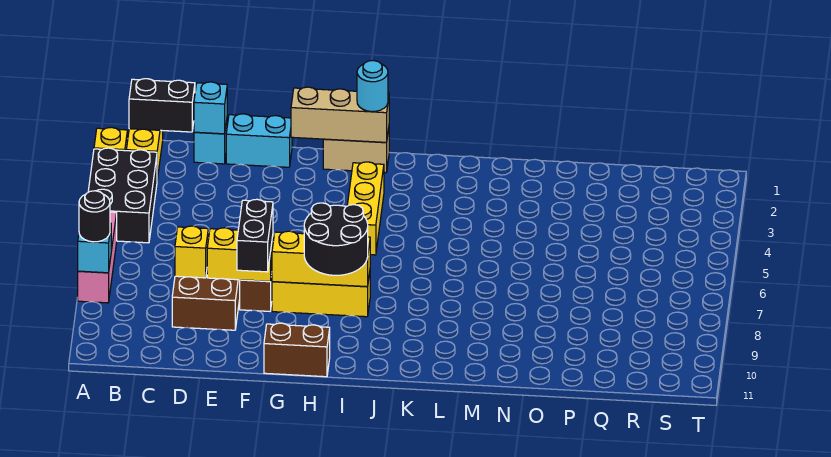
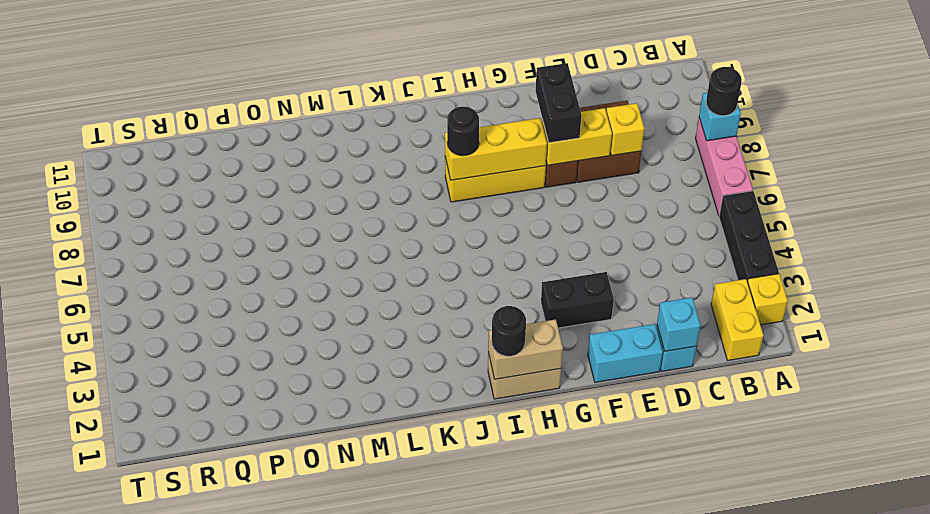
black 2x3 brick [88,148,157,243] -> black 1x3 brick [719,191,779,281]
black 1x2 brick [129,79,195,132] -> black 1x2 brick moved to [541,272,614,328]
tan 1x3 brick [291,87,389,142] -> tan 1x2 brick [488,319,563,379]
brown 1x2 brick [264,323,330,377] -> none
black 2x2 round brick [304,203,368,275] -> black 1x1 round brick [447,107,479,156]
cyan 1x1 round brick [357,60,388,112] -> black 1x1 round brick [492,306,526,356]
yellow 1x3 brick [347,162,384,255] -> none

